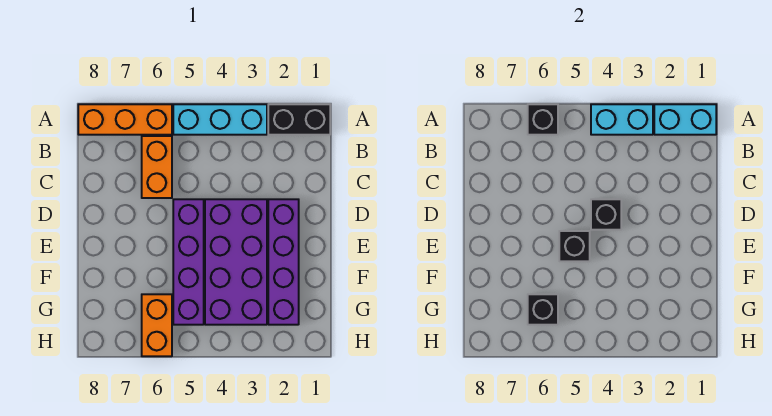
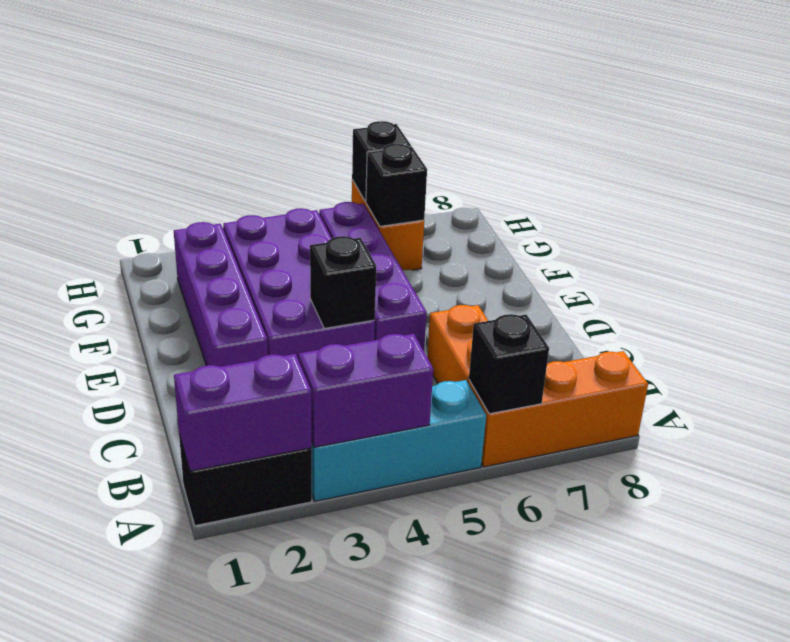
cyan 1x2 brick [654,104,716,135] -> purple 1x2 brick [174,354,312,471]
cyan 1x2 brick [591,104,653,135] -> purple 1x2 brick [299,334,433,447]
black 1x1 brick [559,231,590,261] -> black 1x1 brick moved to [352,121,411,201]

